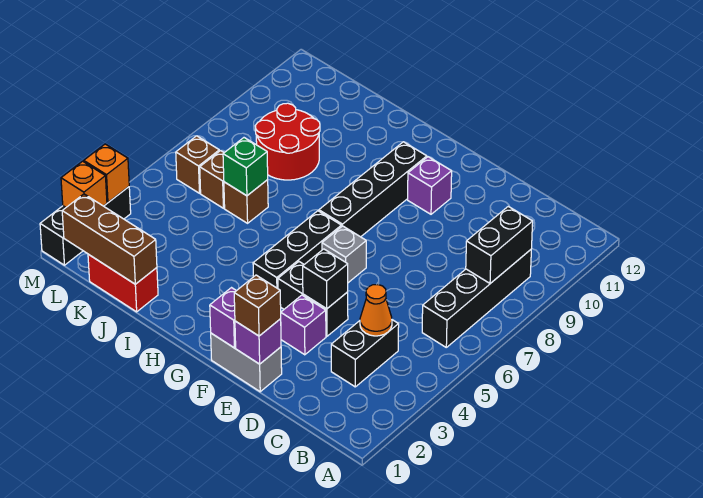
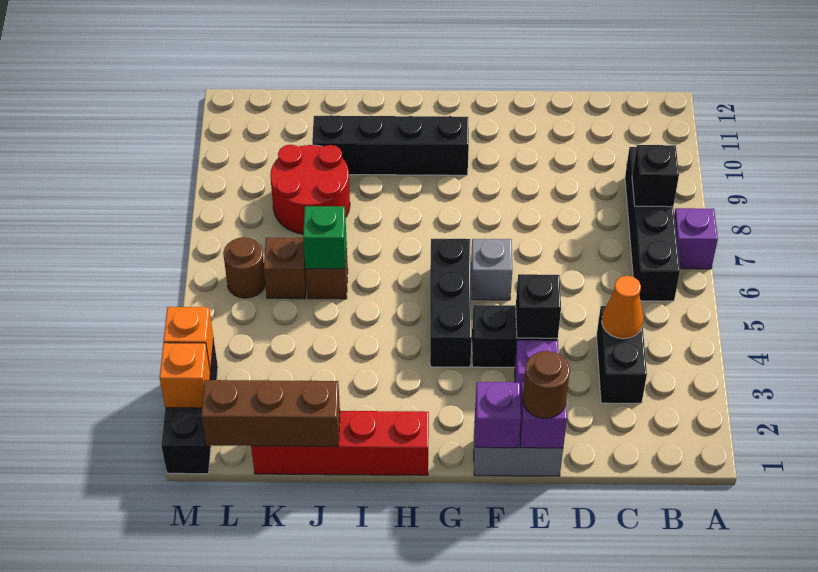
black 1x2 brick [466,206,533,283] -> black 1x1 brick [632,145,679,207]
brown 1x1 brick [234,275,281,336] -> brown 1x1 round brick [523,351,570,418]
purple 1x1 brick [408,157,452,214] -> purple 1x1 brick moved to [674,208,718,269]
black 1x4 brick [319,142,427,237] -> black 1x4 brick turned to [312,115,469,175]
red 1x2 brick [88,254,158,312] -> red 1x4 brick [251,411,429,475]
brown 1x1 brick [176,136,219,193] -> brown 1x1 round brick [223,237,265,298]

